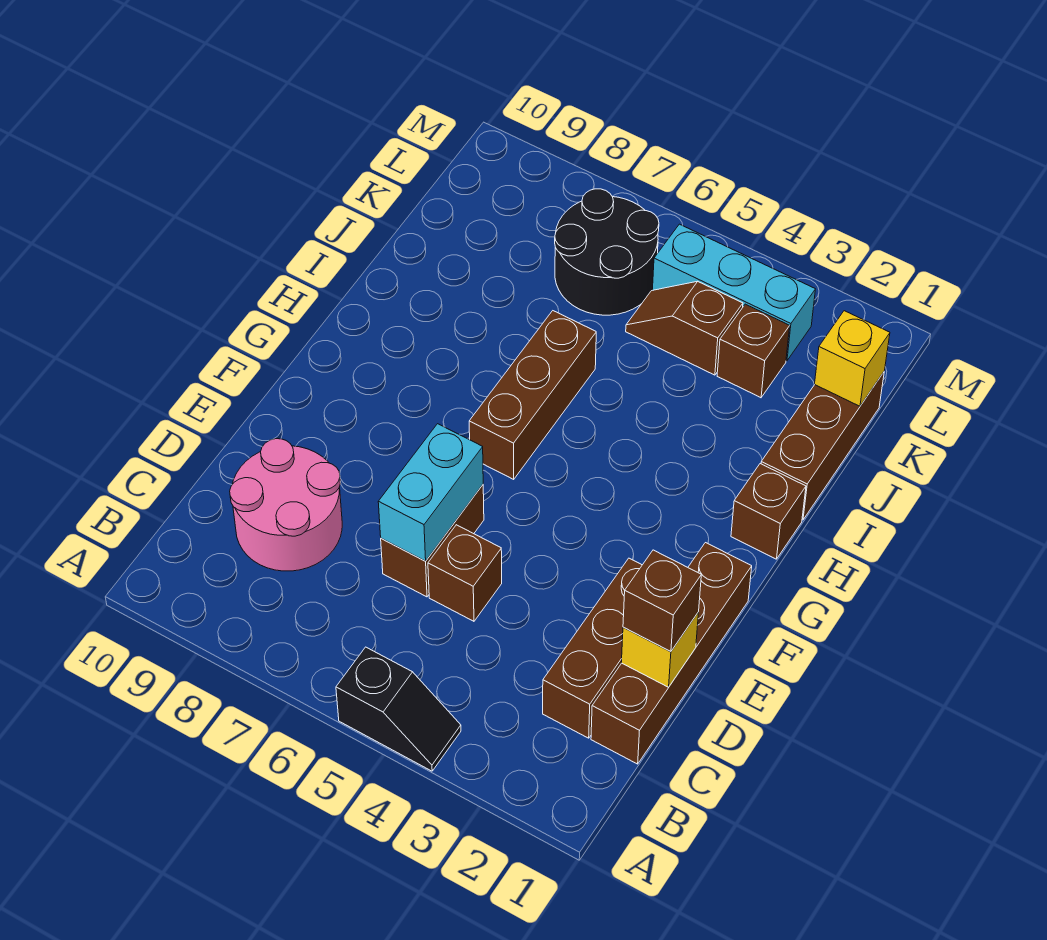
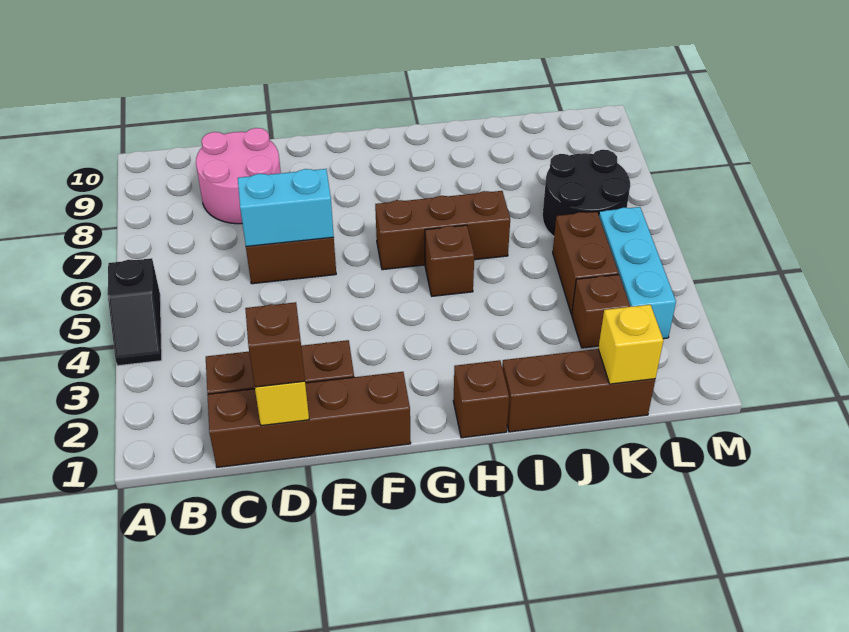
brown 1x1 brick [428,525,502,621] -> brown 1x1 brick moved to [425,225,474,296]
brown 1x2 slope [626,281,743,375] -> brown 1x2 brick [553,212,619,314]

